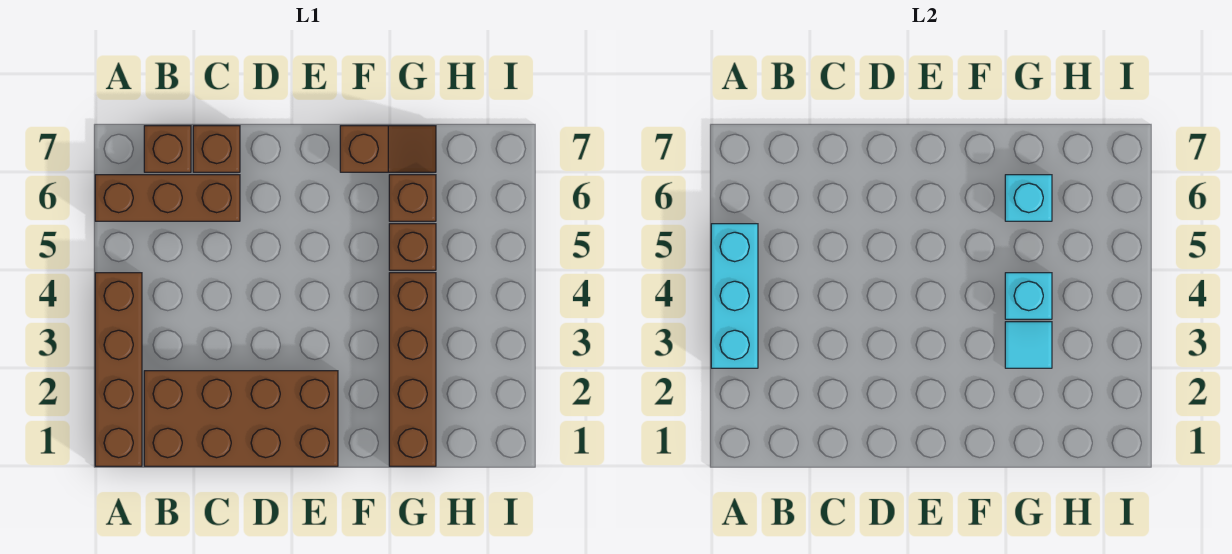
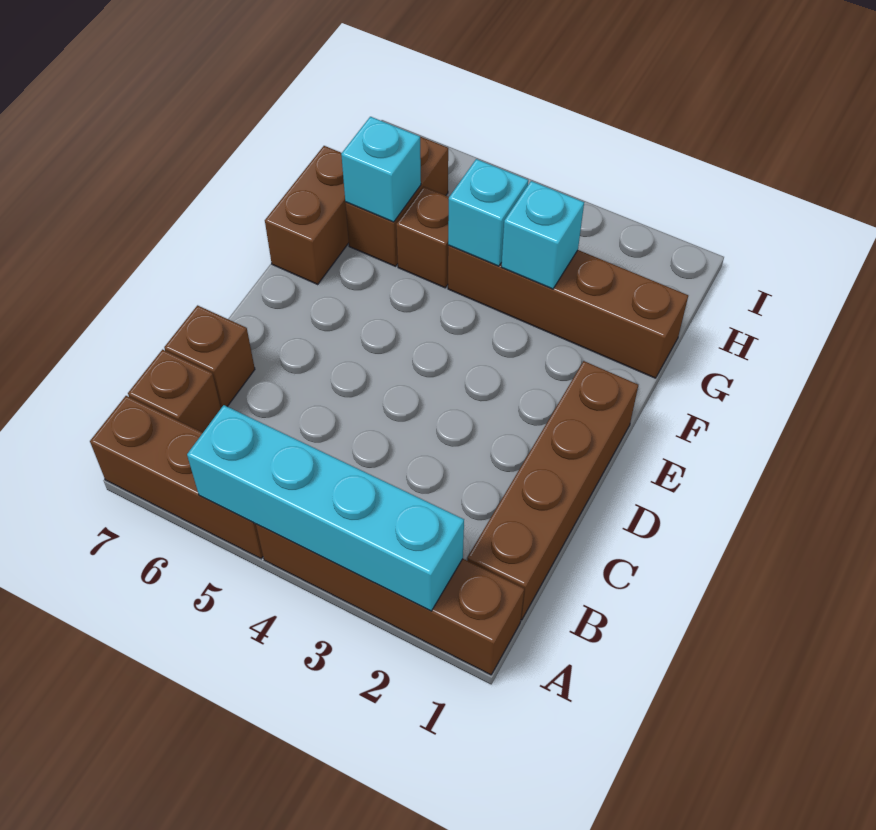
cyan 1x3 brick [711,224,758,368] -> cyan 1x4 brick [187,405,464,611]
brown 1x3 brick [95,175,240,221] -> brown 1x3 brick turned to [90,396,263,559]
brown 2x4 brick [144,371,338,466] -> brown 1x4 brick [467,361,638,620]
brown 1x2 slope [340,126,436,172] -> brown 1x2 brick [265,146,349,284]
cyan 1x1 tile [1005,322,1052,368] -> cyan 1x1 brick [501,181,584,289]
brown 1x1 brick [389,175,436,221] -> brown 1x2 brick [345,137,448,266]

